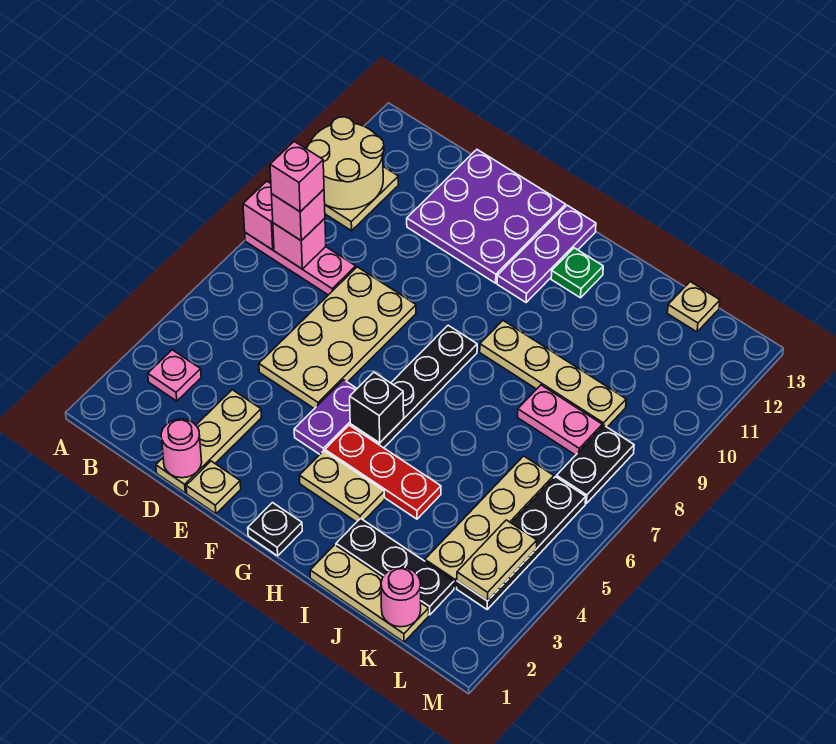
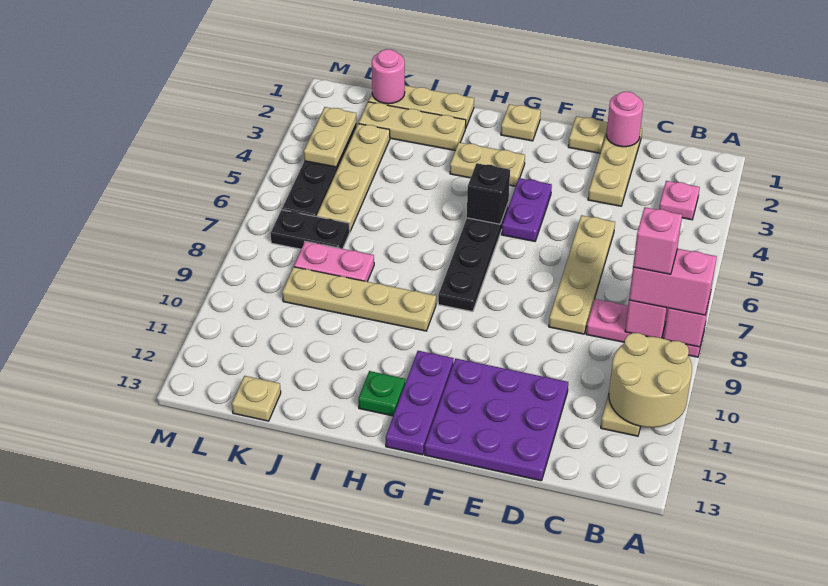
pink 1x1 brick [271,190,325,241] -> pink 1x2 brick [629,249,717,315]
tan 2x4 plate [259,267,416,409] -> tan 1x4 plate [549,215,615,334]
black 1x1 plate [248,503,302,556] -> tan 1x1 plate [501,104,541,141]
red 1x3 plate [325,425,441,519] -> none
black 1x3 plate [336,518,454,615] -> tan 1x3 plate [359,102,466,150]
black 1x2 plate [556,426,634,503] -> black 1x2 plate turned to [270,210,350,249]

